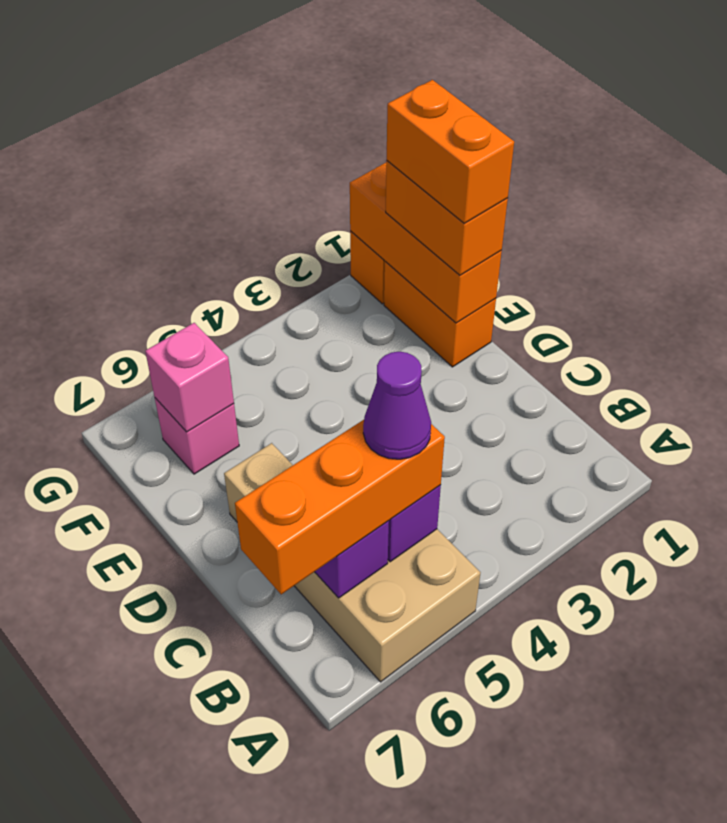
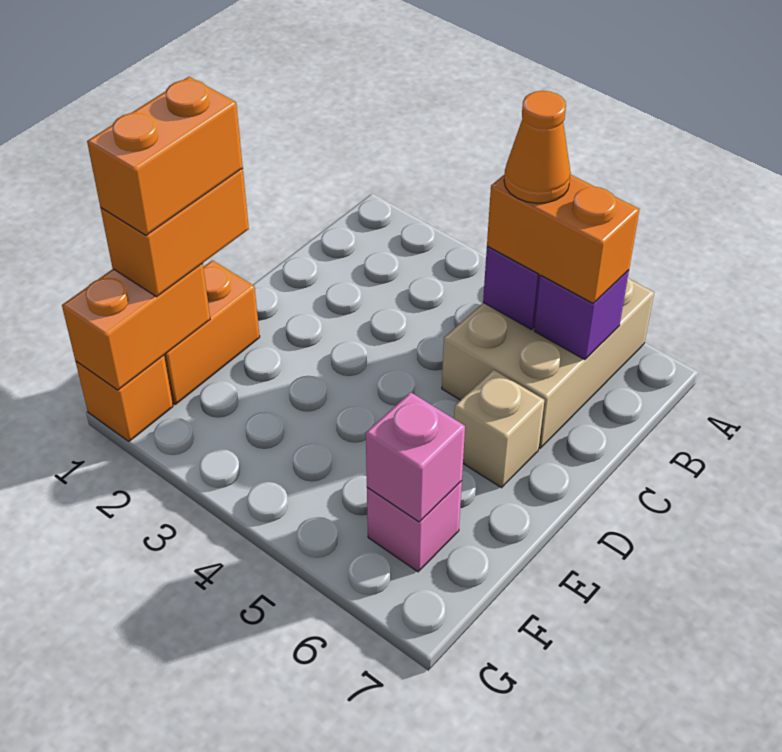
orange 1x3 brick [235,420,445,594] -> orange 1x2 brick [487,174,640,303]
purple 1x1 cone [363,352,431,459] -> orange 1x1 cone [504,91,571,203]
orange 1x3 brick [350,163,502,323] -> orange 1x2 brick [62,263,210,390]

